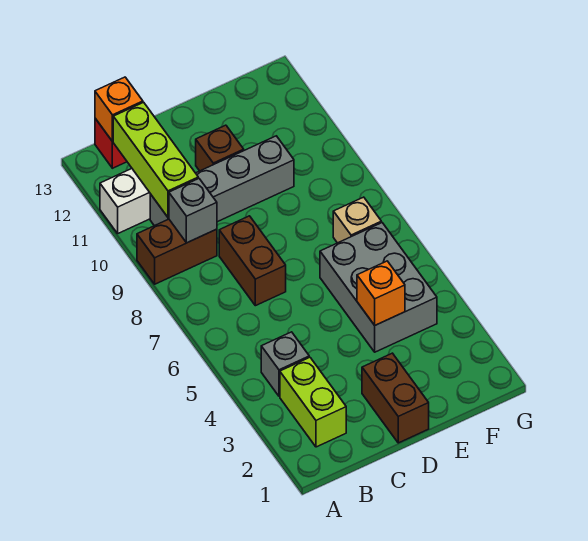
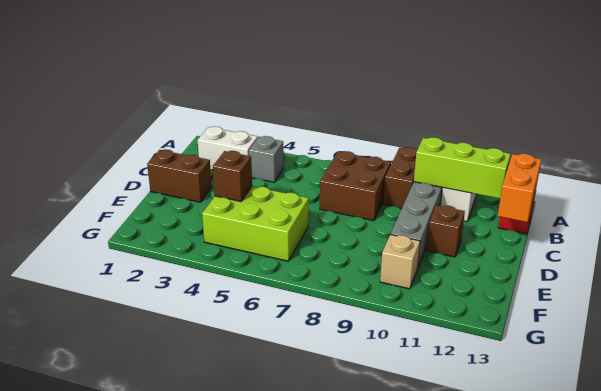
lime 1x2 brick [280,357,346,447] -> white 1x2 brick [198,126,258,170]
grey 1x1 brick [169,178,217,243] -> none
orange 1x1 brick [95,77,143,142] -> orange 1x2 brick [498,154,541,222]
brown 1x2 brick [219,216,286,306] -> brown 2x2 brick [320,151,391,221]
grey 2x3 brick [320,223,437,352] -> lime 2x3 brick [202,186,309,261]
orange 1x1 brick [357,261,405,325] -> brown 1x1 brick [213,151,252,201]
tan 1x1 brick [333,197,381,243] -> tan 1x1 brick moved to [380,234,420,289]

